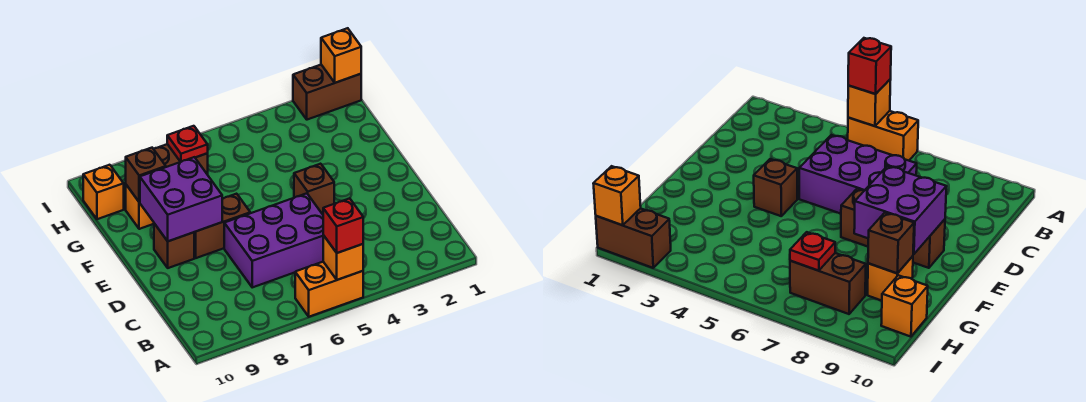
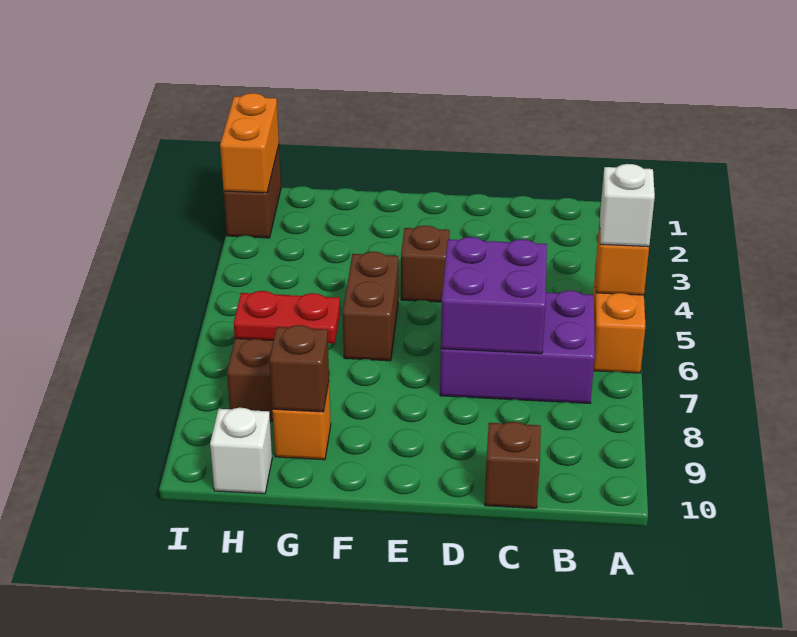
red 1x1 brick [323,198,363,253] -> white 1x1 brick [600,164,655,247]
purple 2x3 brick [224,193,323,287] -> purple 2x3 brick turned to [440,291,595,403]
brown 1x2 brick [194,194,250,258] -> brown 1x2 brick moved to [343,252,398,361]
purple 2x2 brick [140,157,222,241] -> purple 2x2 brick moved to [441,237,547,354]
brown 1x1 brick [154,223,194,268] -> brown 1x1 brick moved to [485,422,541,508]
red 1x1 plate [167,126,208,162] -> red 1x2 plate [234,291,340,343]
orange 1x1 brick [83,165,124,219] -> white 1x1 brick [210,408,272,494]
orange 1x1 brick [321,28,361,83] -> orange 1x2 brick [220,93,279,193]

